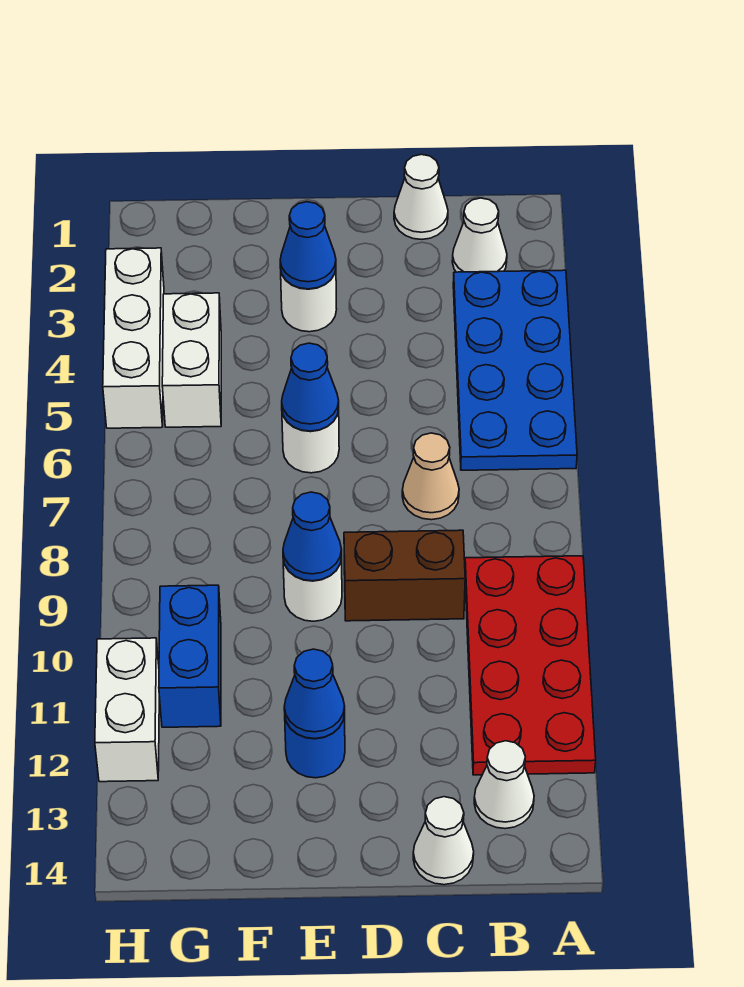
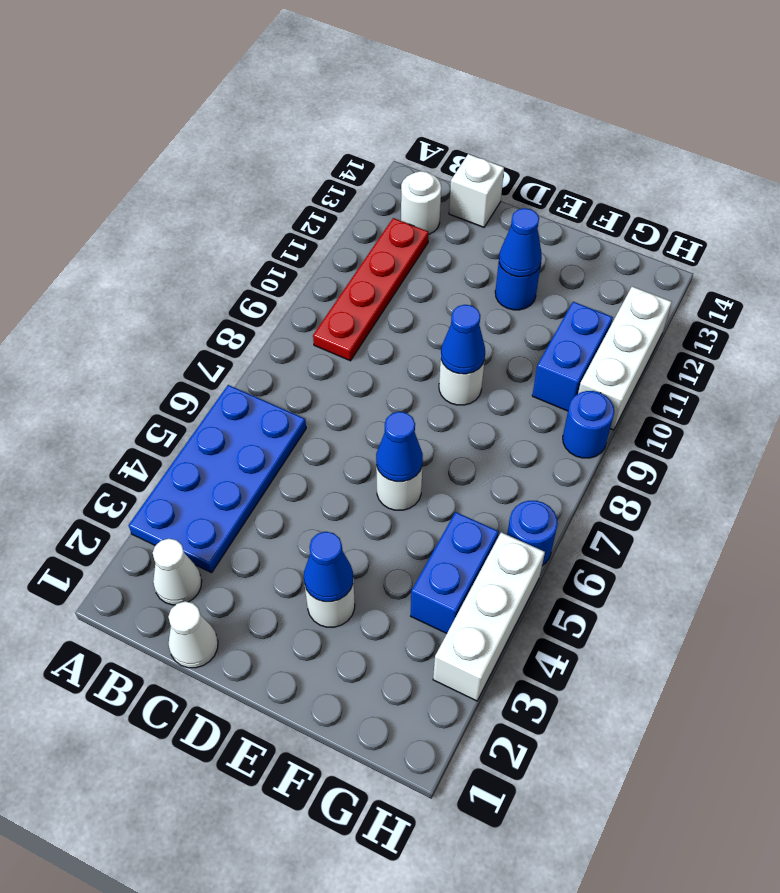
red 2x4 plate [465,556,596,775] -> red 1x4 plate [313,218,429,361]
white 1x1 cone [474,741,534,829] -> white 1x1 round brick [401,171,441,234]
tan 1x1 cone [402,433,459,520] -> none
brown 1x2 brick [344,530,465,621] -> none
white 1x1 cone [413,797,474,885] -> white 1x1 brick [449,154,504,227]
white 1x2 brick [162,293,221,427] -> blue 1x2 brick [411,512,499,633]
none -> blue 1x1 round brick [507,501,558,565]
none -> blue 1x1 round brick [563,391,614,458]
white 1x2 brick [95,638,159,782] -> white 1x3 brick [578,287,672,430]

